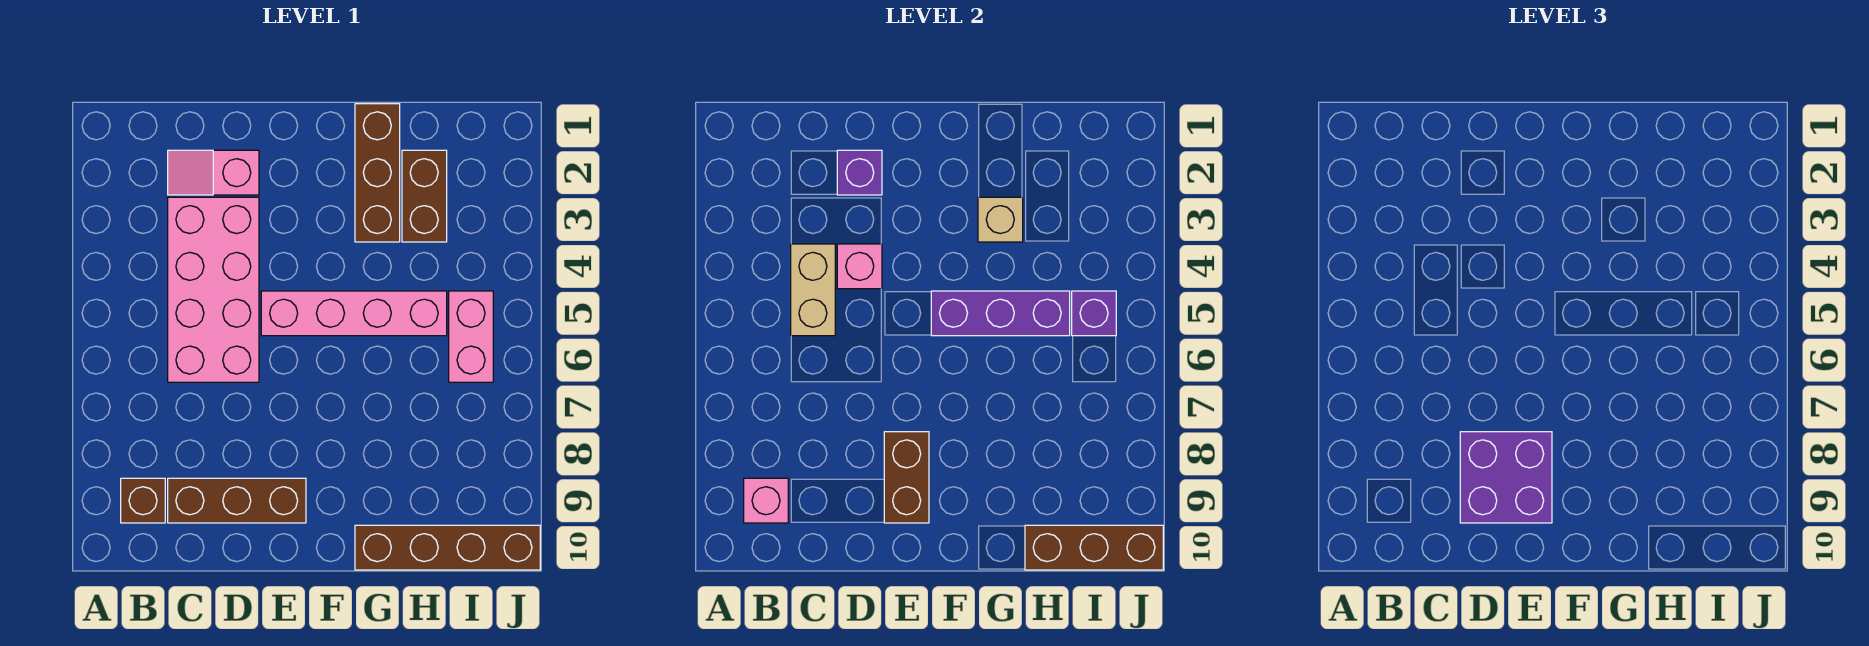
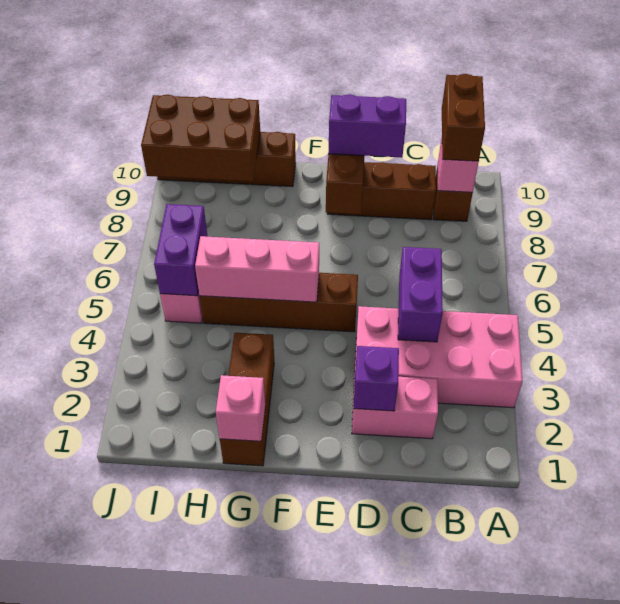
pink 1x2 slope [168,150,259,195] -> pink 1x2 brick [352,377,438,439]
pink 2x4 brick [168,197,259,382] -> pink 2x4 brick turned to [354,306,522,408]
tan 1x2 brick [791,244,835,336] -> purple 1x2 brick [398,247,443,342]
pink 1x1 brick [837,244,882,289] -> pink 1x1 brick moved to [216,375,265,441]
purple 2x2 brick [1460,432,1552,523] -> purple 1x2 brick [328,94,406,157]
pink 1x4 brick [261,291,447,336] -> brown 1x4 brick [200,273,358,332]
purple 1x3 brick [931,291,1070,336] -> pink 1x3 brick [195,236,319,302]
tan 1x1 brick [978,197,1023,242] -> none
brown 1x2 brick [402,150,447,242] -> brown 1x2 brick moved to [442,74,485,161]
brown 1x3 brick [1025,525,1163,570] -> brown 2x3 brick [141,95,260,181]
purple 1x1 brick [1072,291,1116,336] -> purple 1x2 brick [154,204,208,296]

